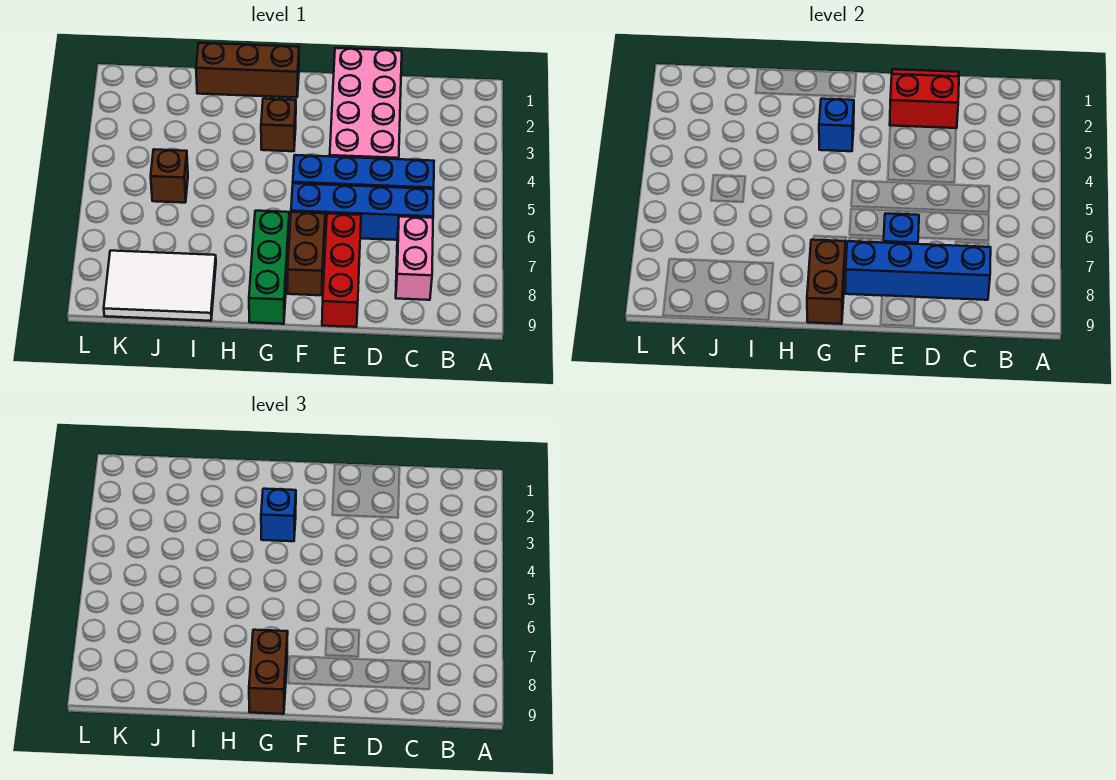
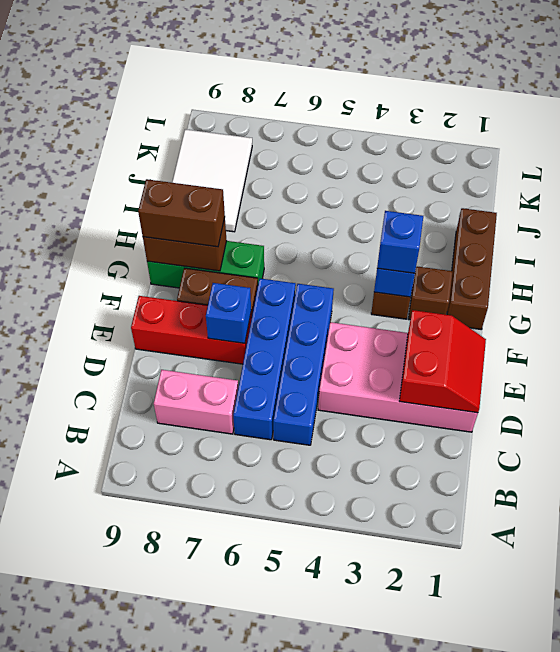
blue 1x4 brick [845,241,991,300] -> none
brown 1x1 brick [151,149,188,203] -> brown 1x1 brick moved to [409,266,453,320]

